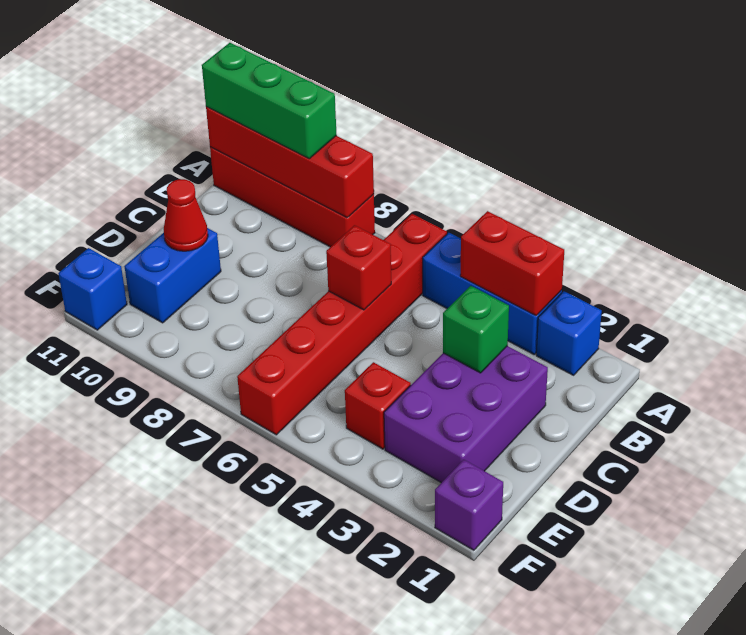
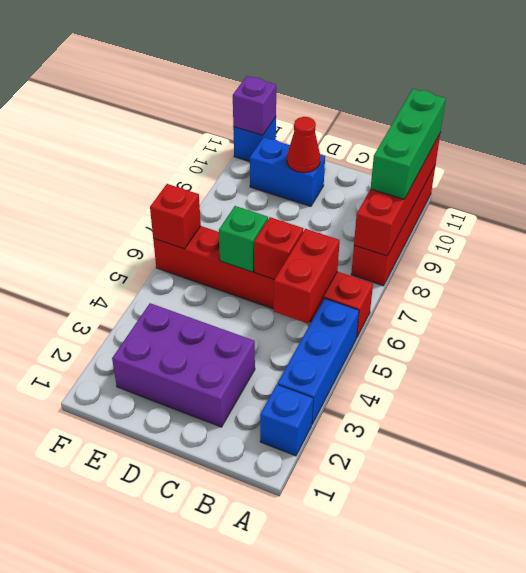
red 1x2 brick [460,211,564,315] -> red 1x2 brick moved to [274,229,340,323]
green 1x1 brick [443,286,509,373] -> green 1x1 brick moved to [219,206,268,272]
red 1x1 brick [345,362,411,449] -> red 1x1 brick moved to [150,184,201,249]
purple 1x1 brick [435,460,503,550] -> purple 1x1 brick moved to [233,76,276,135]

